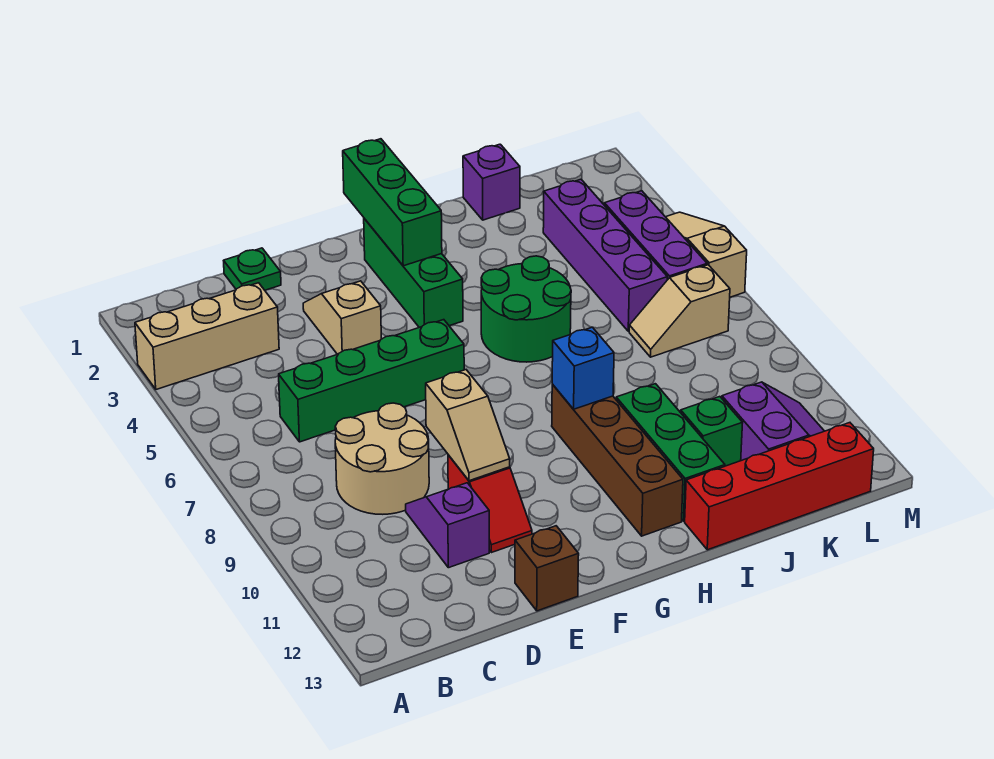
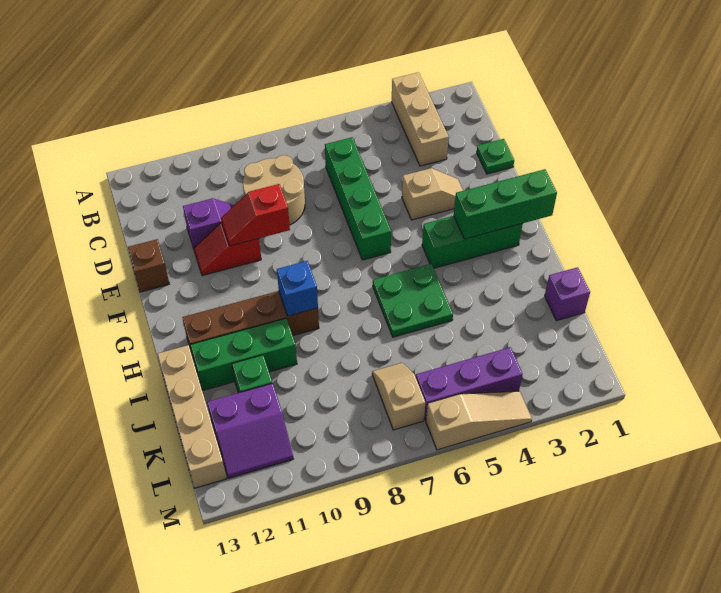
tan 1x2 slope [426,370,510,481] -> red 1x2 slope [221,184,290,246]
green 2x2 round brick [481,256,571,362] -> green 2x2 plate [373,264,453,337]
red 1x4 brick [685,423,874,550] -> tan 1x4 brick [157,345,227,488]
purple 1x4 brick [543,179,667,331] -> none

